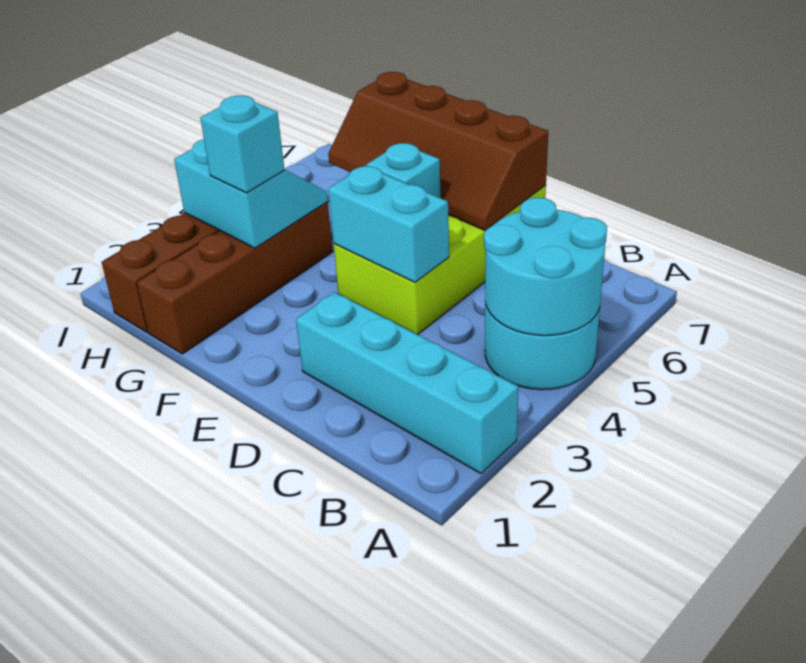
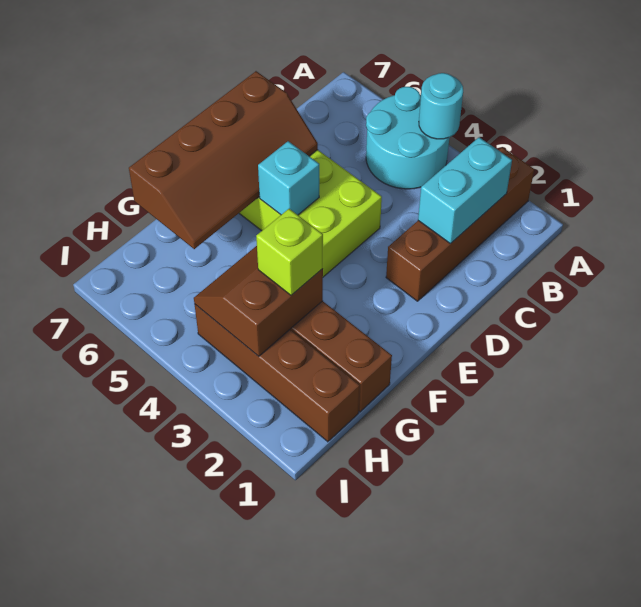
cyan 1x4 brick [296,292,519,474] -> brown 1x4 brick [386,147,534,301]
cyan 2x2 round brick [484,198,607,336] -> cyan 1x1 round brick [419,73,463,139]
cyan 1x2 brick [329,166,449,282] -> cyan 1x2 brick moved to [418,137,512,243]
cyan 2x2 slope [174,139,328,248] -> brown 2x2 slope [194,246,323,356]
cyan 1x1 brick [201,95,285,193] -> lime 1x1 brick [256,209,323,295]

